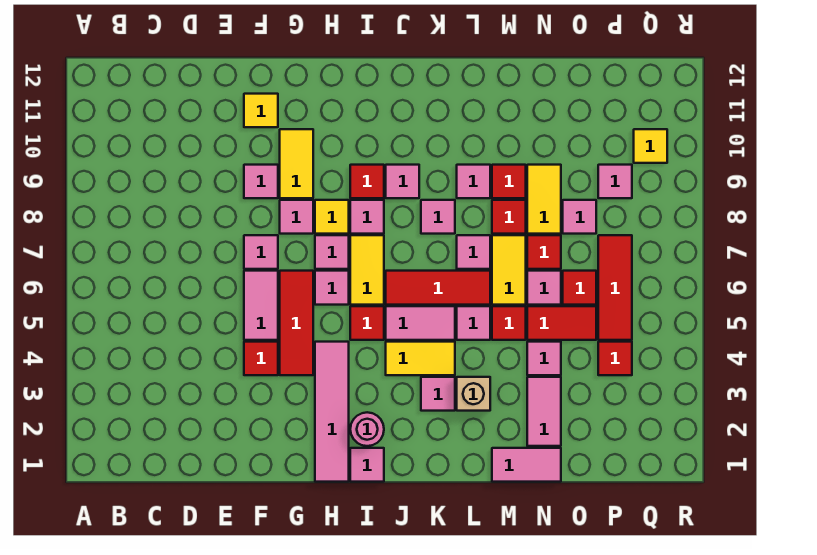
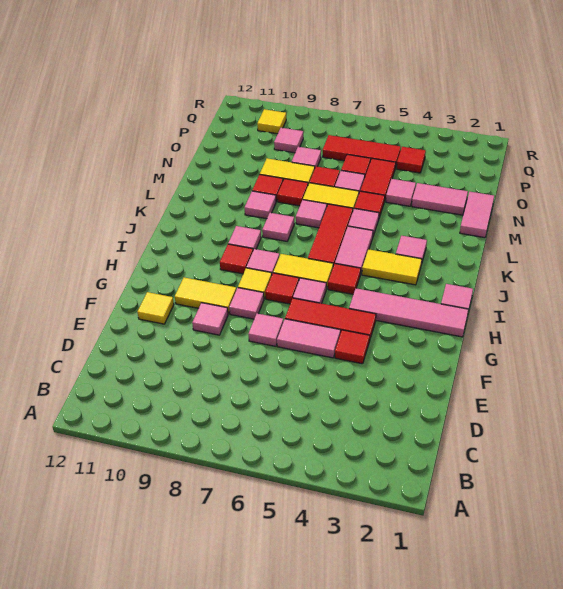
pink 1x1 tile [315,235,349,269] -> red 1x1 tile [265,273,299,304]
pink 1x1 round brick [350,412,384,446] -> none
yellow 1x2 tile [386,342,455,375] -> yellow 1x2 tile turned to [362,249,422,285]
tan 1x1 brick [457,377,490,411] -> none

